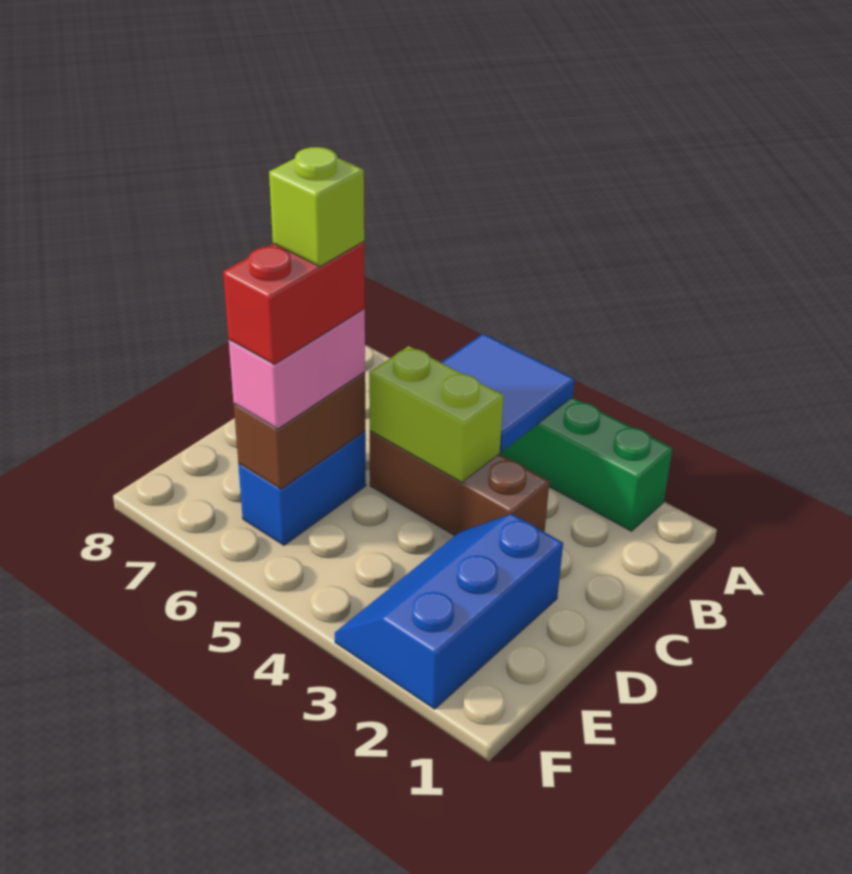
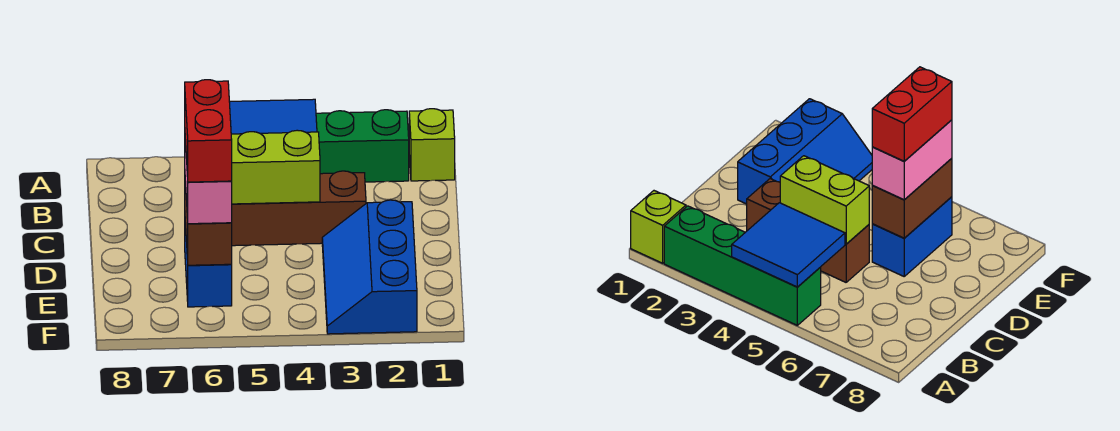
lime 1x1 brick [269,147,364,266] -> lime 1x1 brick moved to [409,109,455,181]

